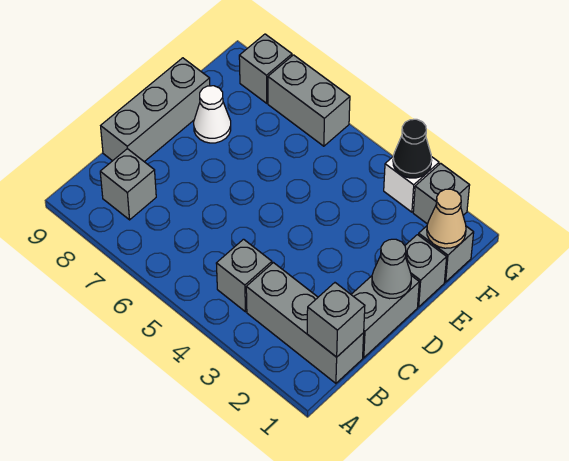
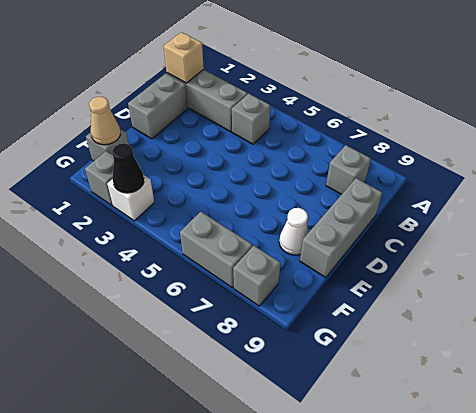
grey 1x1 brick [307,283,365,357] -> tan 1x1 brick [163,32,204,83]
grey 1x1 cone [372,239,411,299] -> none
grey 1x1 brick [405,235,447,307] -> none

